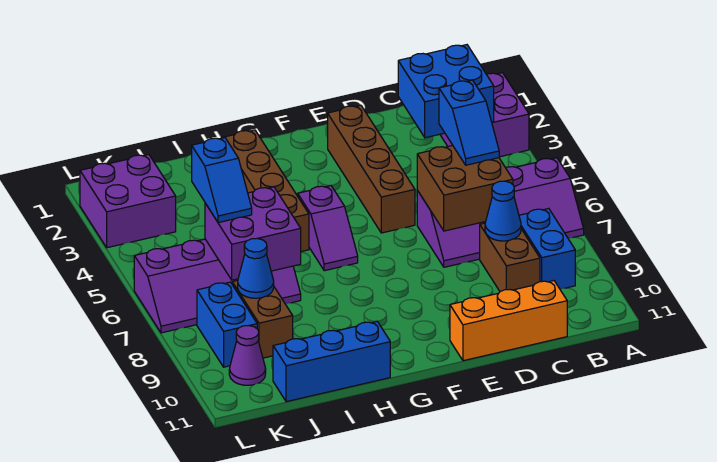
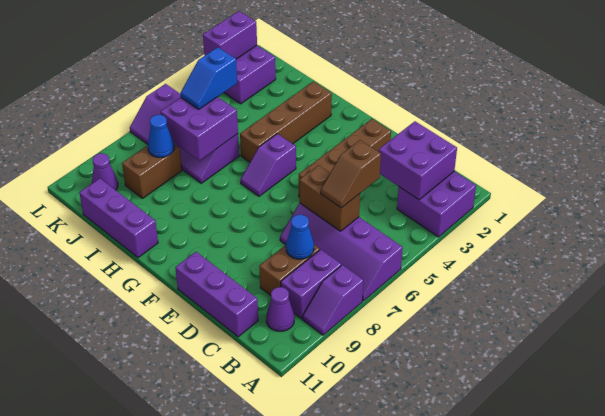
none -> purple 1x2 slope [302,265,364,335]
blue 2x2 brick [398,45,494,138] -> purple 2x2 brick [379,121,457,200]
blue 1x2 brick [519,208,575,289] -> purple 1x2 brick [281,249,341,319]
none -> purple 1x1 cone [266,287,294,331]
blue 1x2 slope [439,80,499,165] -> brown 1x2 slope [321,140,381,208]
brown 2x2 brick [417,146,513,231] -> brown 1x2 brick [300,165,360,231]
orange 1x3 brick [450,281,567,361] -> purple 1x3 brick [175,252,258,337]
blue 1x3 brick [273,322,390,402] -> purple 1x3 brick [79,178,158,258]
blue 1x2 brick [197,282,257,367] -> none
none -> purple 1x2 brick [203,11,257,59]

